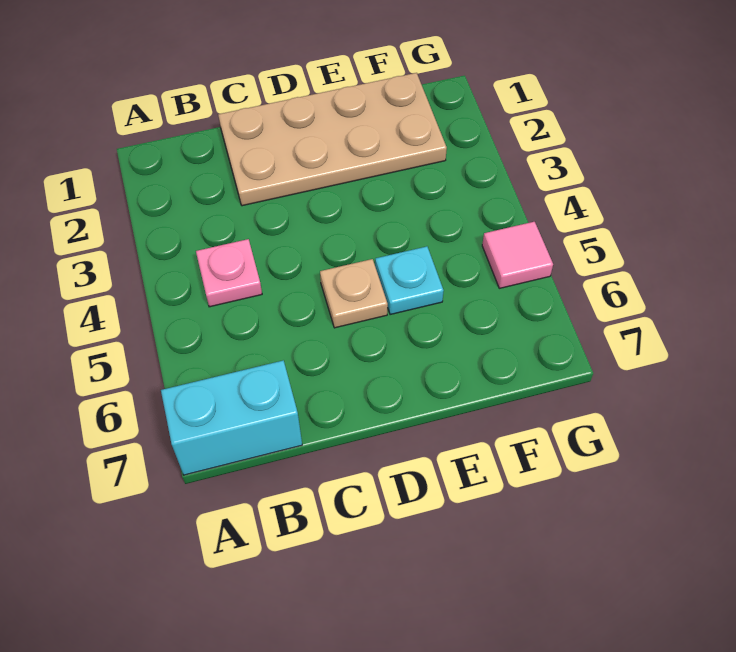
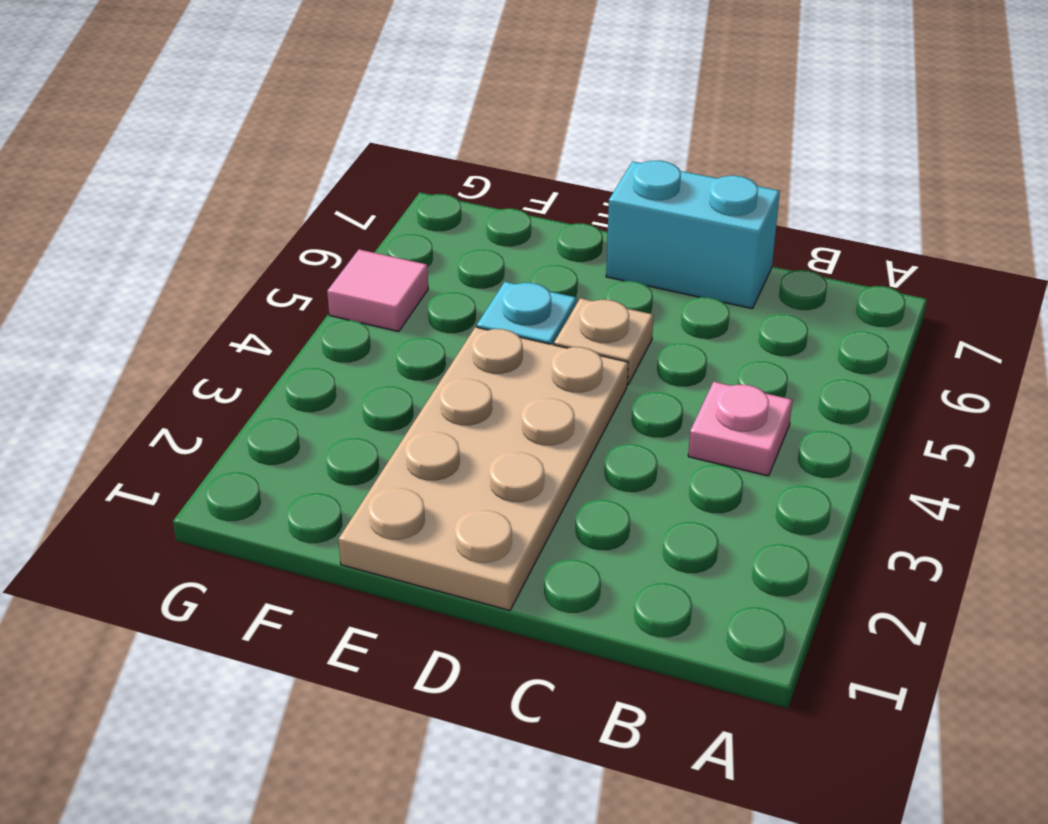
cyan 1x2 brick [161,360,302,475] -> cyan 1x2 brick moved to [606,161,780,309]
tan 2x4 plate [218,73,447,206] -> tan 2x4 plate turned to [338,327,628,611]

